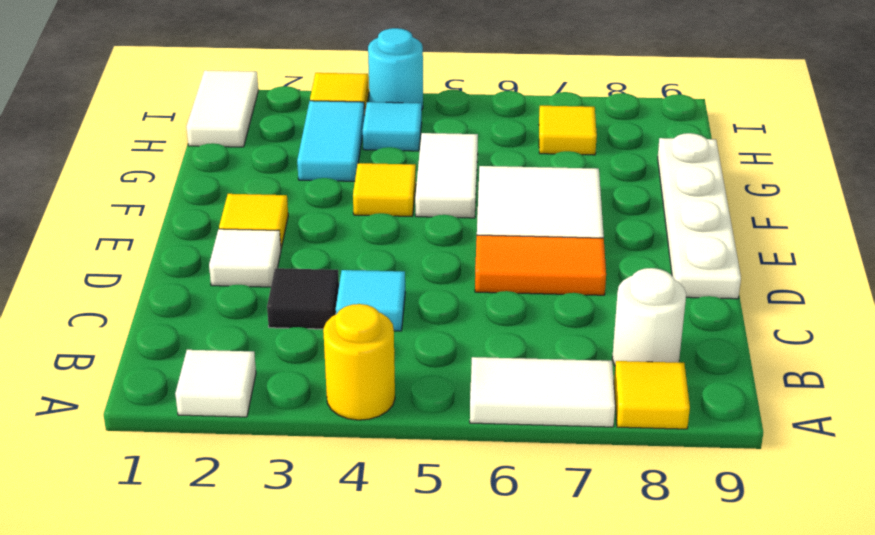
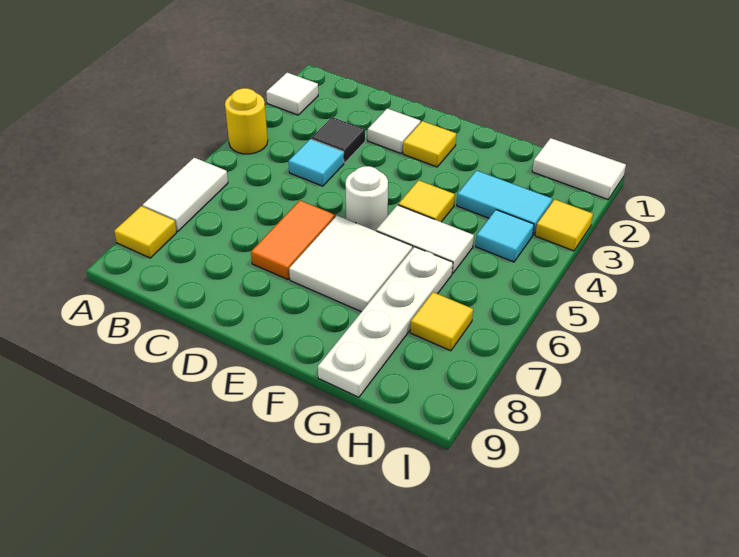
white 1x1 round brick [612,268,686,366] -> white 1x1 round brick moved to [345,166,388,231]
white 1x4 plate [658,133,741,299] -> white 1x4 plate turned to [318,247,453,397]
cyan 1x1 round brick [368,28,423,109] -> none

